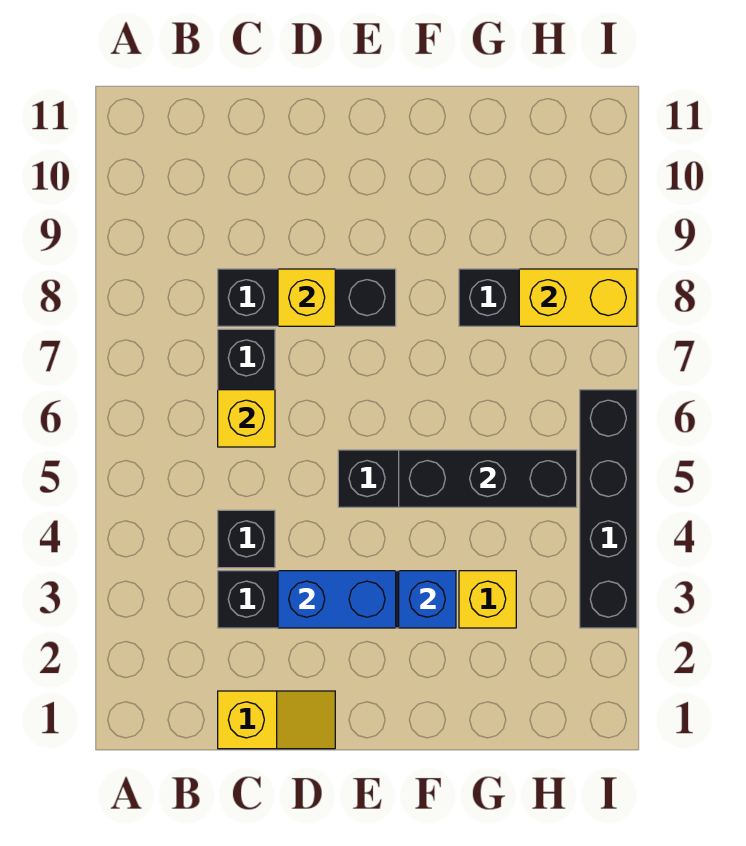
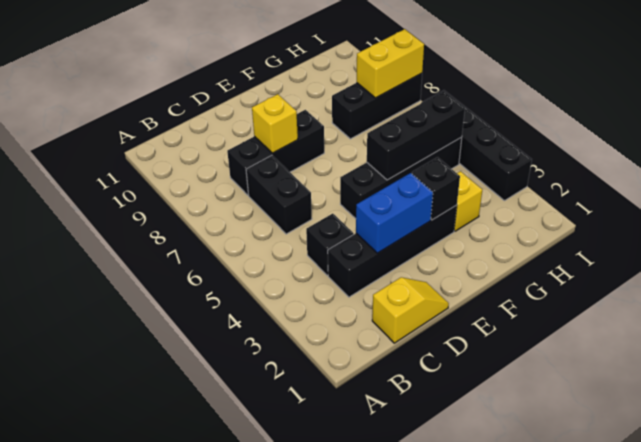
yellow 1x1 brick [218,390,275,447] -> none
blue 1x1 brick [399,571,456,628] -> black 1x1 brick [412,157,460,220]

